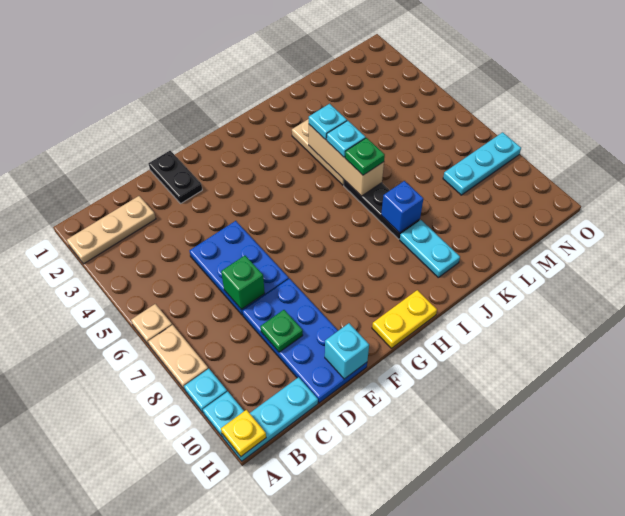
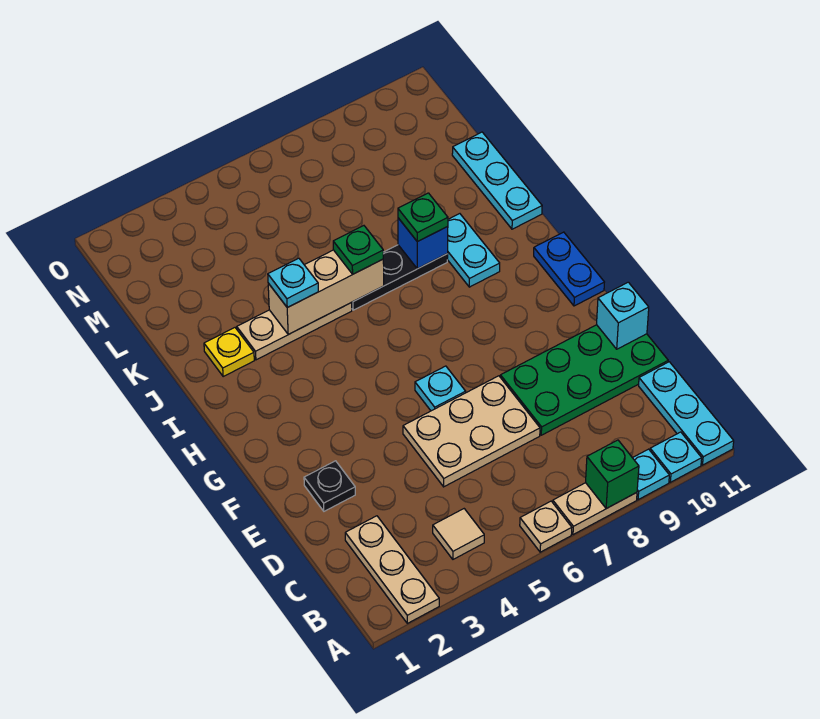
yellow 1x1 plate [221,410,266,456] -> yellow 1x1 plate moved to [204,328,254,376]
none -> tan 1x1 tile [433,509,484,559]
blue 2x3 plate [189,221,289,315] -> tan 2x3 plate [403,376,540,487]
green 1x1 brick [221,256,265,309] -> green 1x1 brick moved to [586,440,639,508]
blue 2x4 plate [242,279,367,403] -> green 2x4 plate [500,325,668,435]
green 1x1 plate [260,310,303,352] -> green 1x1 plate moved to [398,193,448,242]
black 1x2 plate [148,151,202,204] -> black 1x1 plate [304,461,355,511]
yellow 1x2 plate [372,290,437,348] -> blue 1x2 plate [534,232,604,306]
cyan 1x1 plate [327,121,366,157] -> cyan 1x1 plate moved to [415,366,466,411]
cyan 1x2 plate [400,220,460,277] -> cyan 1x2 plate turned to [447,214,500,287]
cyan 1x3 plate [443,132,521,195] -> cyan 1x3 plate moved to [452,132,542,229]

